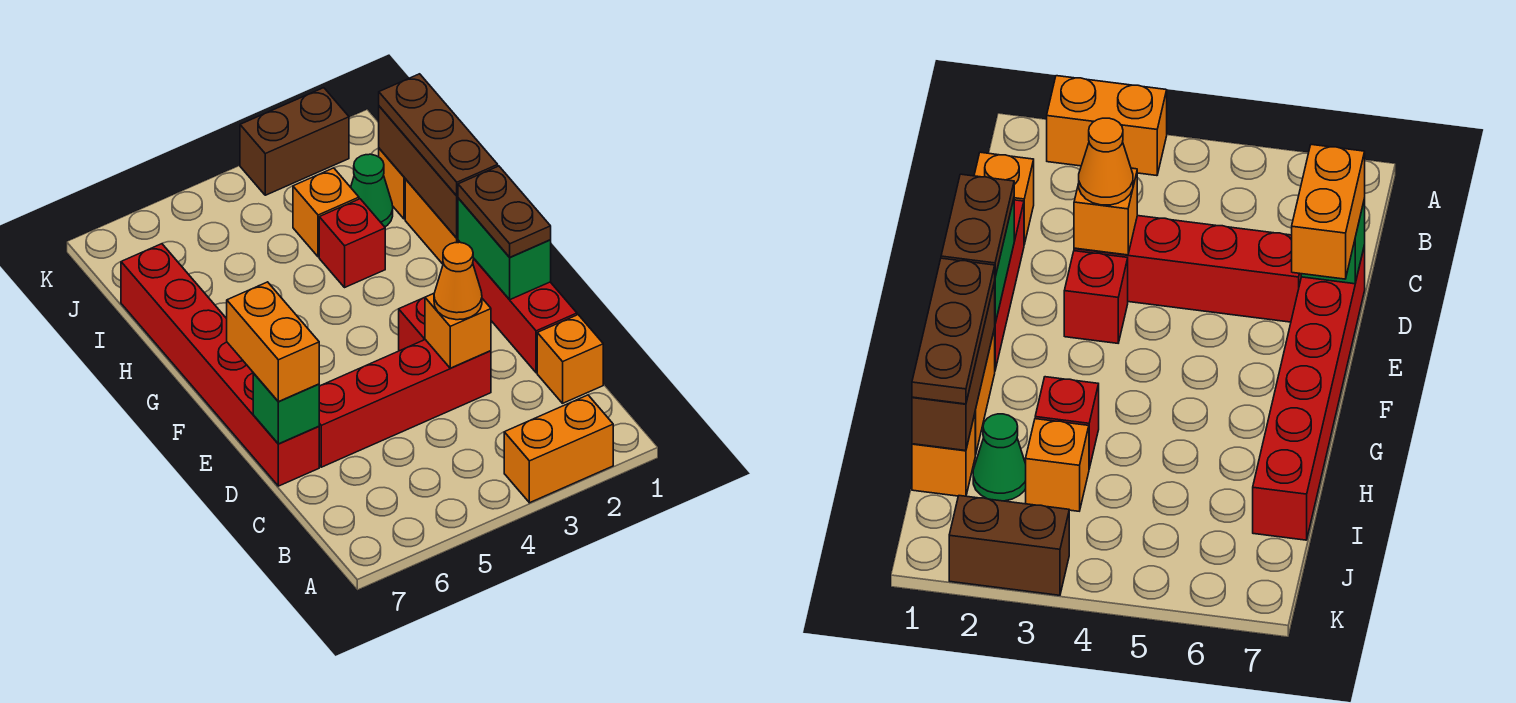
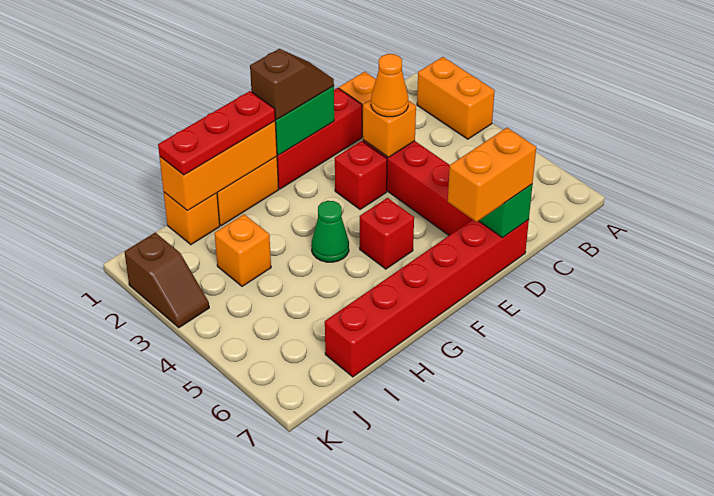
brown 1x2 plate [458,166,551,257] -> brown 1x2 slope [250,49,334,120]
brown 1x3 brick [379,106,458,238] -> orange 1x3 brick [160,121,277,211]
brown 1x3 plate [379,74,498,196] -> red 1x3 plate [158,91,275,175]
red 1x1 brick [319,199,385,287] -> red 1x1 brick moved to [360,198,414,269]
green 1x1 cone [351,154,393,227] -> green 1x1 cone moved to [311,201,349,262]
brown 1x2 brick [240,88,349,195] -> brown 1x2 slope [124,233,209,328]

